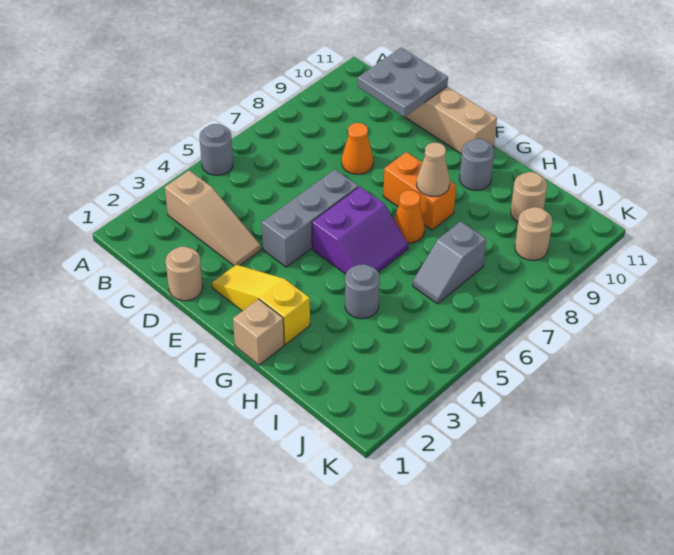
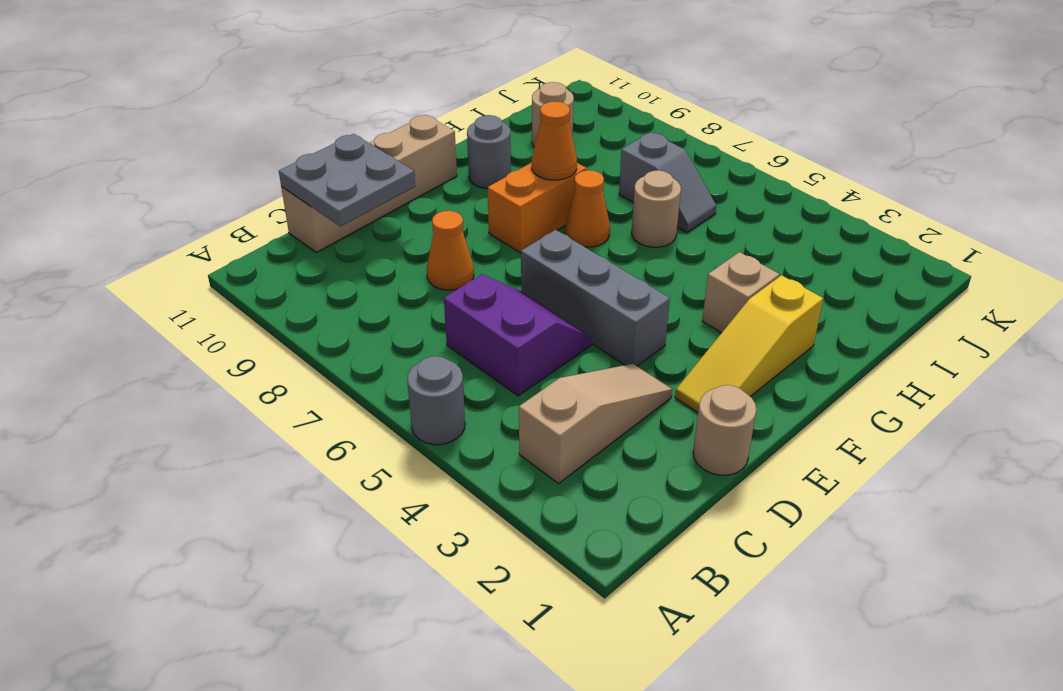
purple 2x2 slope [312,187,408,274] -> purple 2x2 slope moved to [444,274,592,396]
tan 1x1 brick [233,299,284,365] -> tan 1x1 brick moved to [702,252,779,333]
tan 1x1 cone [417,143,450,196] -> orange 1x1 cone [532,102,577,180]
grey 1x1 round brick [345,264,380,319] -> none
tan 1x1 round brick [515,207,552,260] -> tan 1x1 round brick moved to [632,170,681,247]

